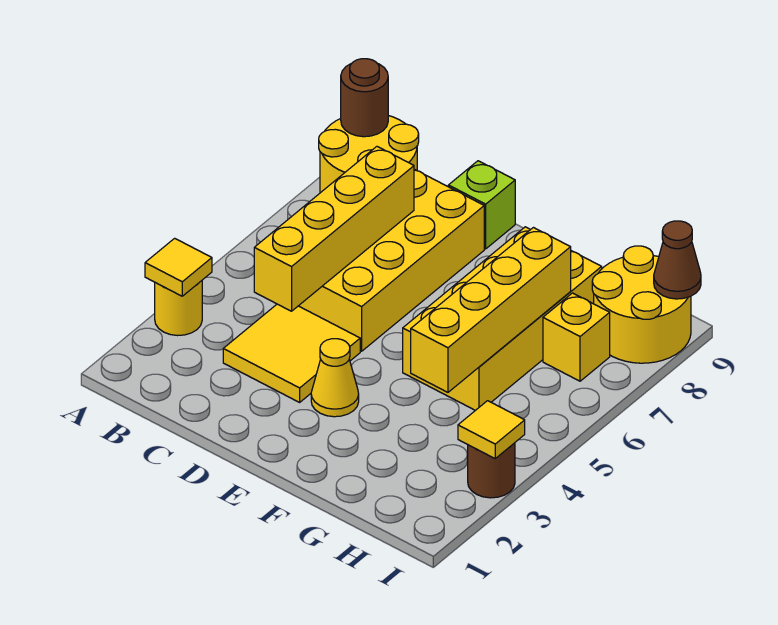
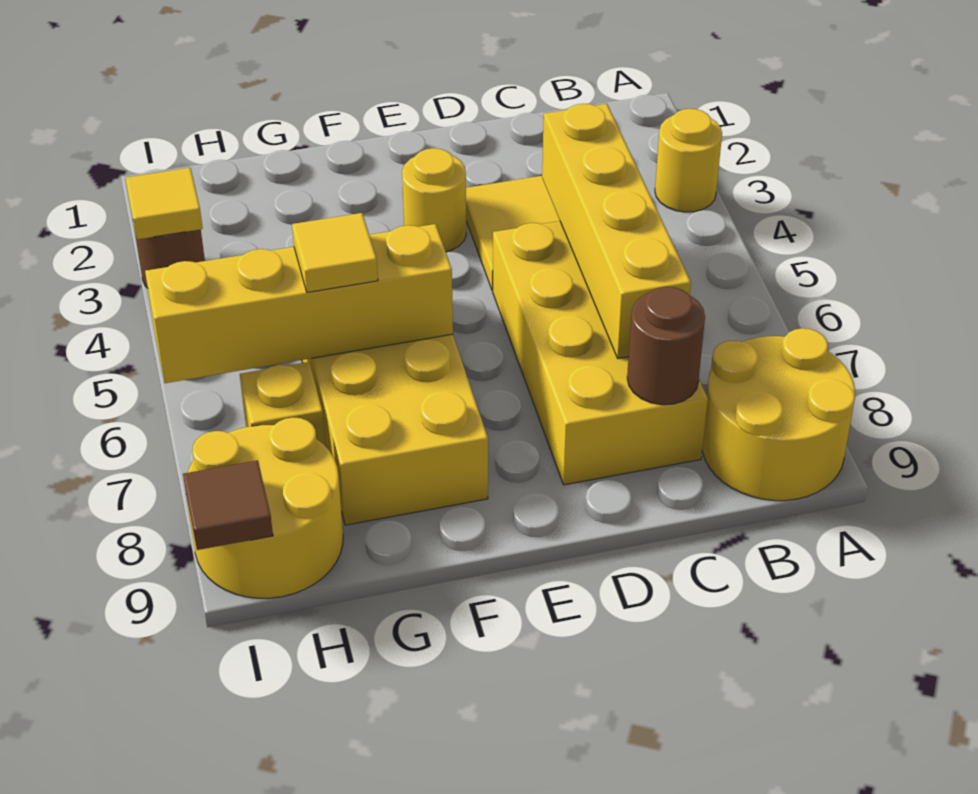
yellow 1x1 tile [145,238,212,296] -> yellow 1x1 tile moved to [292,213,378,292]
brown 1x1 round brick [341,59,388,137] -> brown 1x1 round brick moved to [627,287,705,405]
lime 1x1 brick [448,161,515,249] -> none
yellow 1x1 cone [311,339,359,417] -> yellow 1x1 round brick [402,148,466,252]
yellow 1x4 brick [411,228,571,392] -> yellow 1x4 brick turned to [145,224,453,383]
brown 1x1 cone [654,221,701,299] -> brown 1x1 tile [183,460,273,550]

